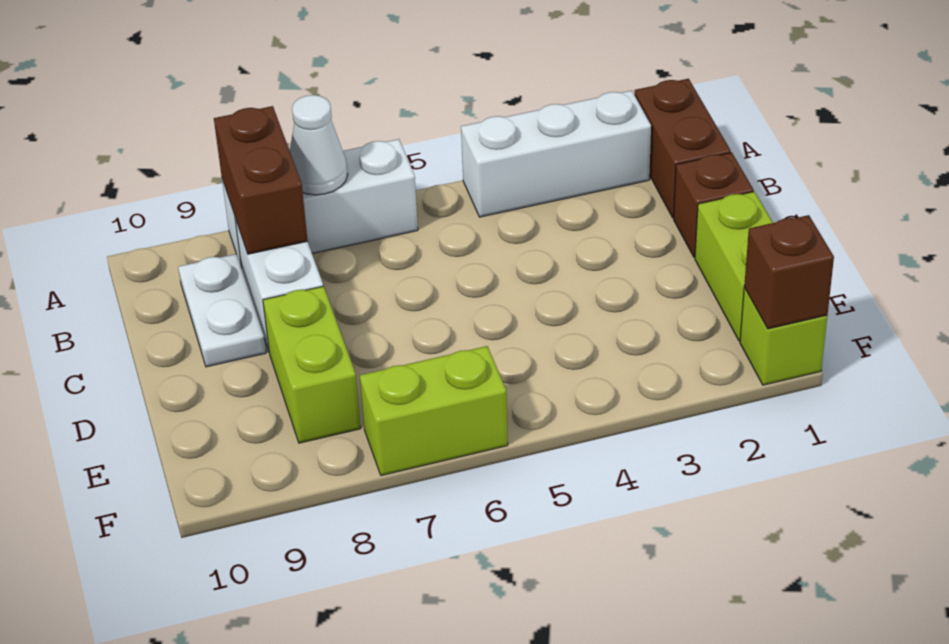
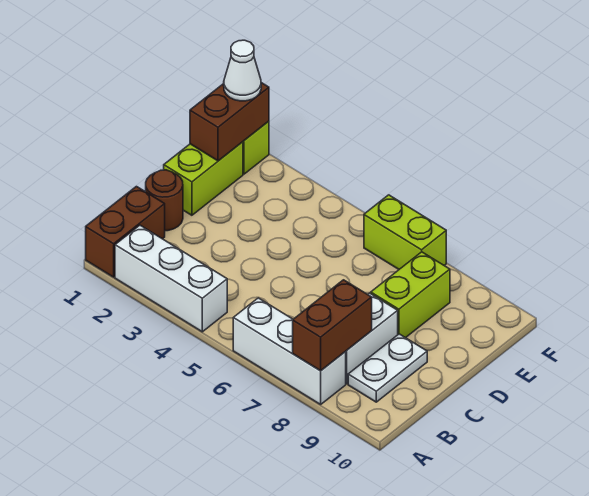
white 1x1 cone [290,95,348,195] -> white 1x1 cone moved to [224,40,261,101]
brown 1x1 brick [674,152,754,257] -> brown 1x1 round brick [146,170,183,231]
brown 1x1 brick [744,215,834,329] -> brown 1x2 brick [190,83,269,161]

